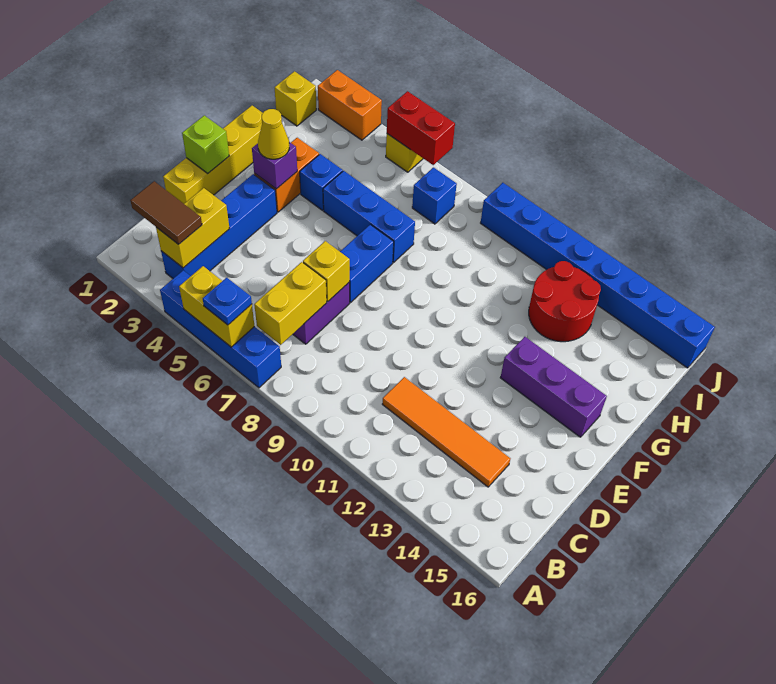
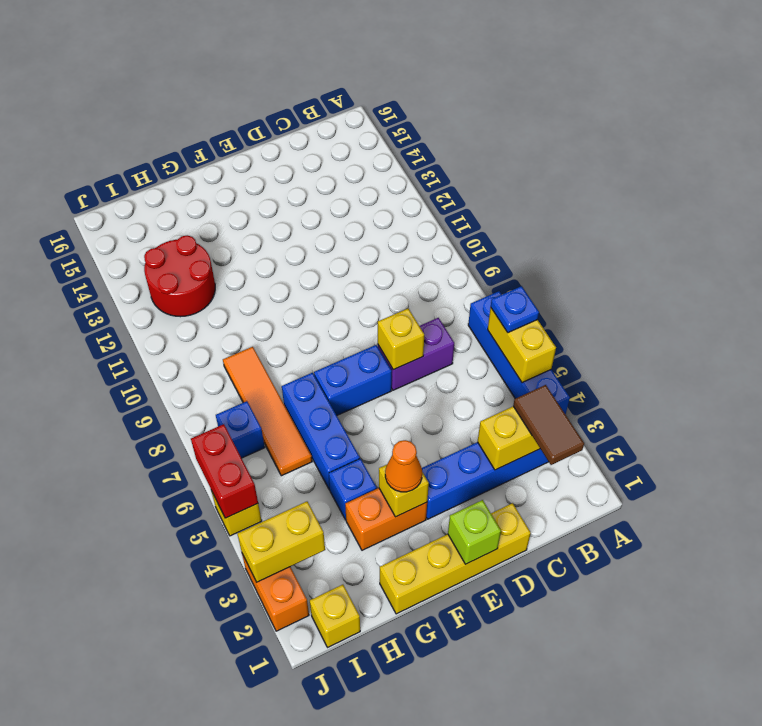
yellow 1x2 brick [254,262,327,345] -> yellow 1x2 brick moved to [237,502,325,582]
orange 1x4 tile [382,377,511,487] -> orange 1x4 tile moved to [223,347,312,476]
purple 1x1 brick [252,142,297,189] -> yellow 1x1 brick [379,465,429,517]
yellow 1x1 cone [258,109,289,159] -> orange 1x1 cone [385,440,422,492]
purple 1x3 brick [500,337,607,437] -> none
blue 1x8 brick [481,183,715,368] -> none

